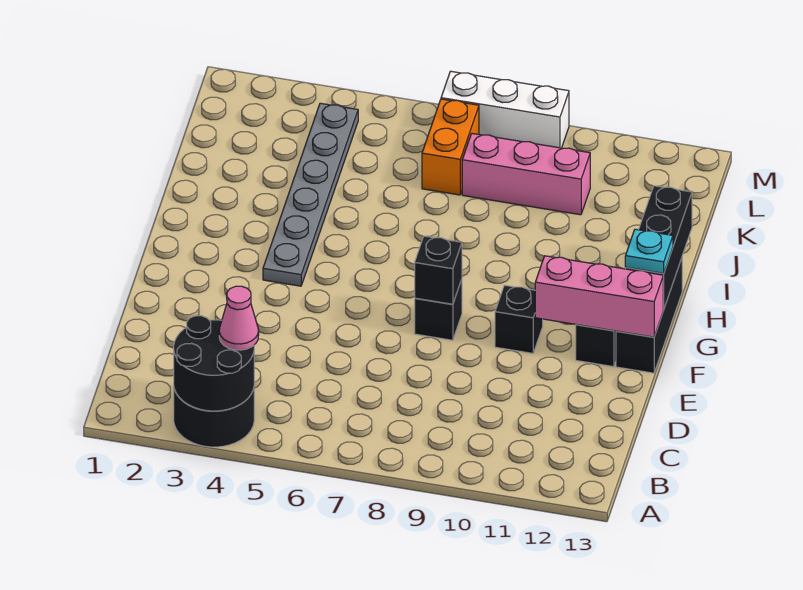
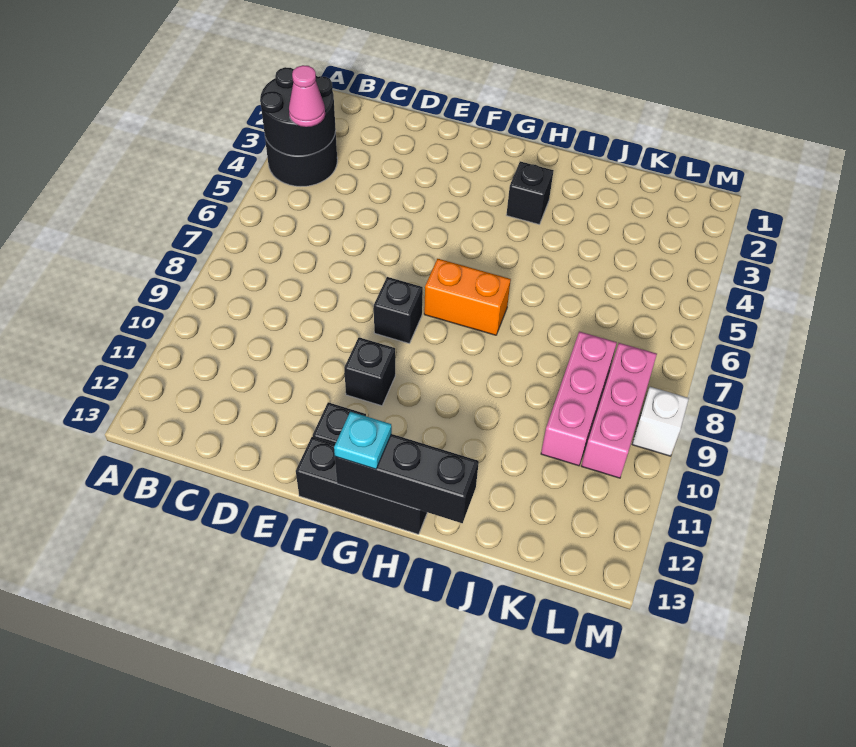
black 1x1 brick [415,236,462,304] -> black 1x1 brick moved to [506,161,554,224]
pink 1x3 brick [535,256,663,337] -> pink 1x3 brick moved to [582,343,657,478]
grey 1x6 plate [263,103,358,286] -> none
orange 1x2 brick [422,99,479,195] -> orange 1x2 brick moved to [424,259,511,335]
white 1x3 brick [441,71,569,148] -> white 1x1 brick [632,387,689,456]

